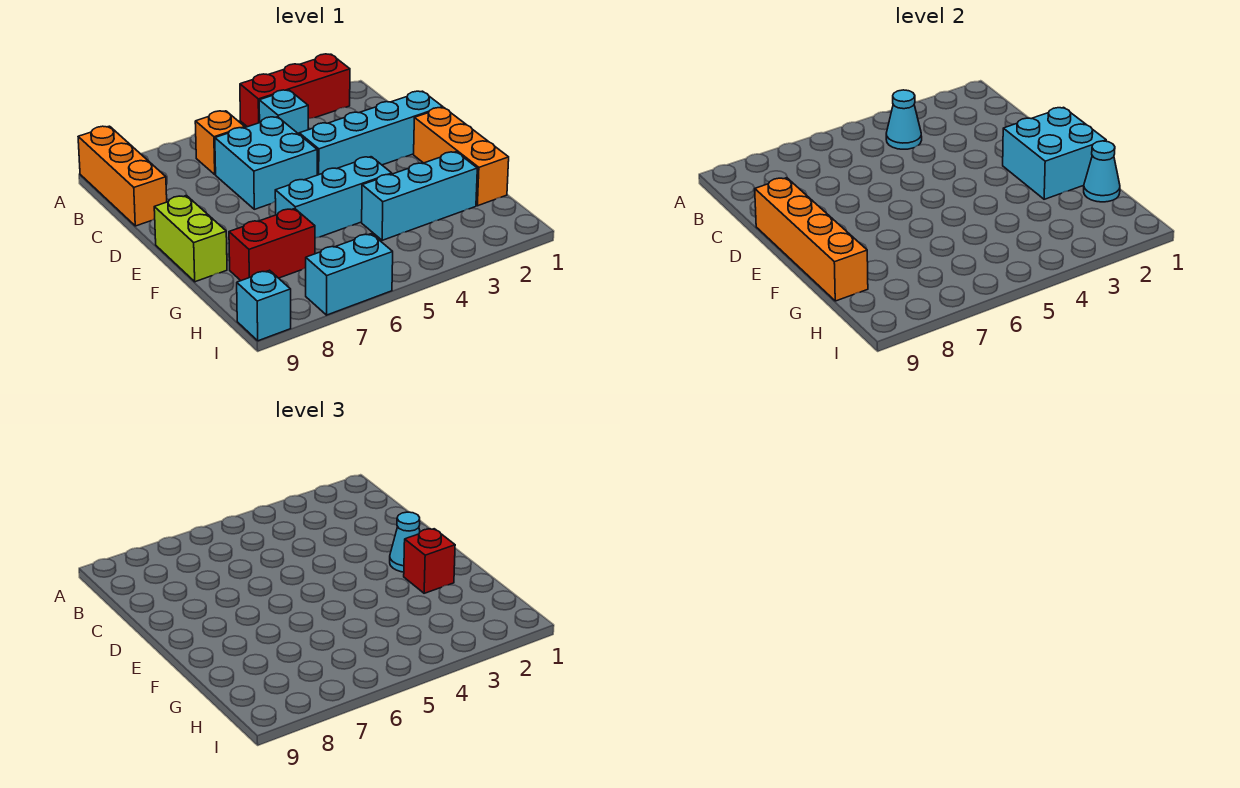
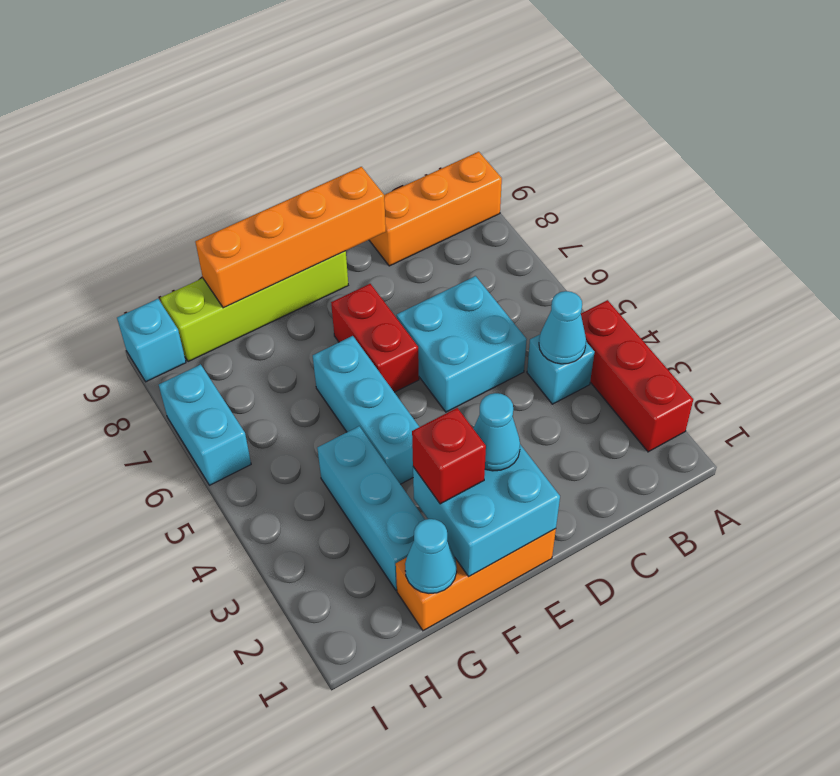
orange 1x1 brick [195,111,245,175] -> none
cyan 1x4 brick [299,91,443,175] -> none
lime 1x2 brick [154,195,227,282] -> lime 1x4 brick [161,251,348,362]
red 1x2 brick [229,209,315,281] -> red 1x2 brick moved to [331,284,419,392]

